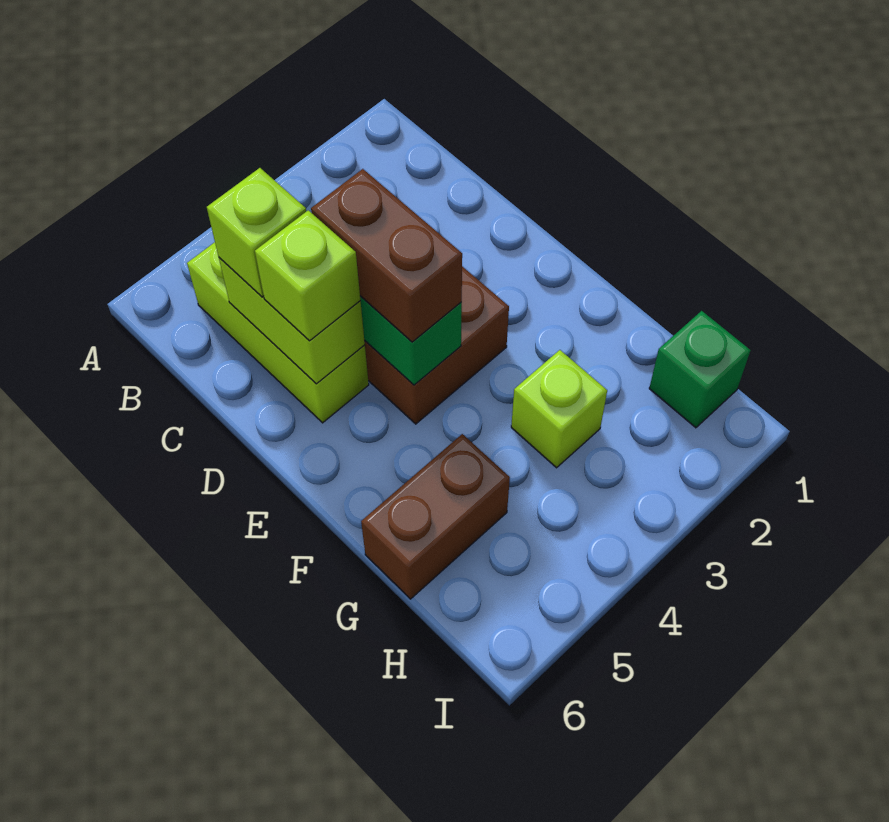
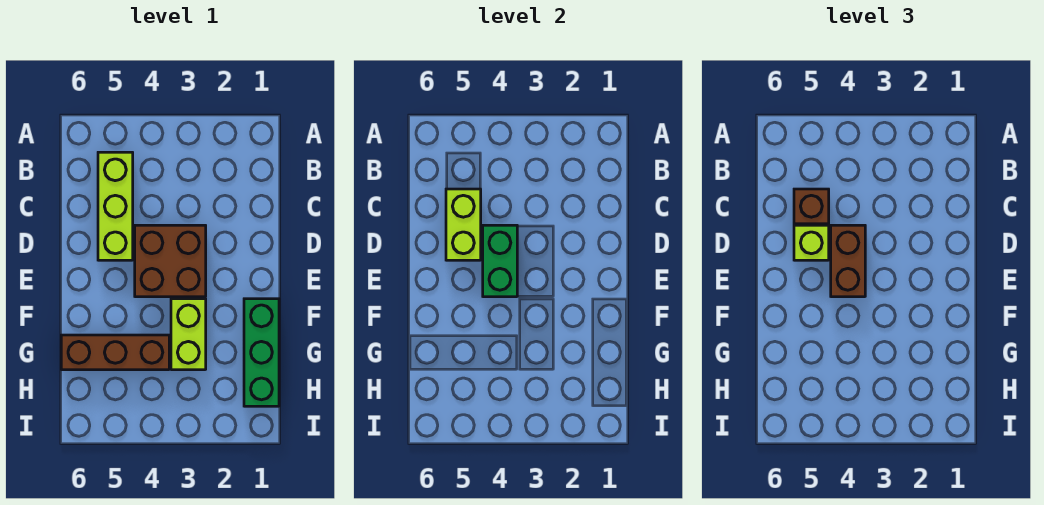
lime 1x1 brick [207,168,306,297] -> brown 1x1 brick [794,189,829,224]
lime 1x1 brick [511,350,607,468] -> lime 1x2 brick [171,299,206,370]
brown 1x2 brick [361,434,510,599] -> brown 1x3 brick [61,335,169,370]
green 1x1 brick [649,311,750,428] -> green 1x3 brick [244,299,279,406]

